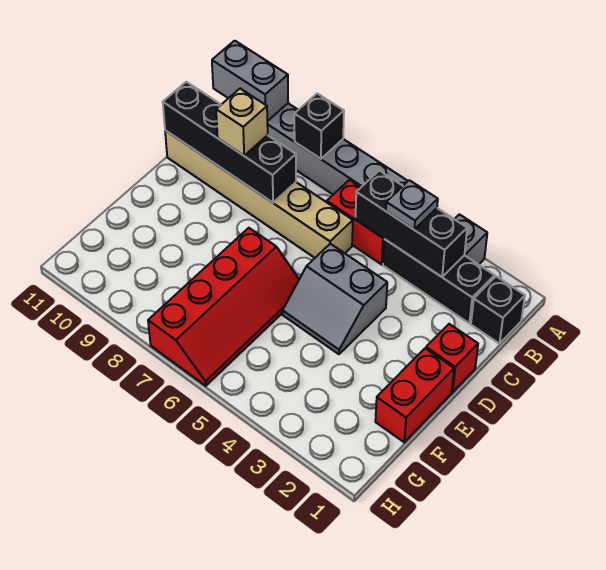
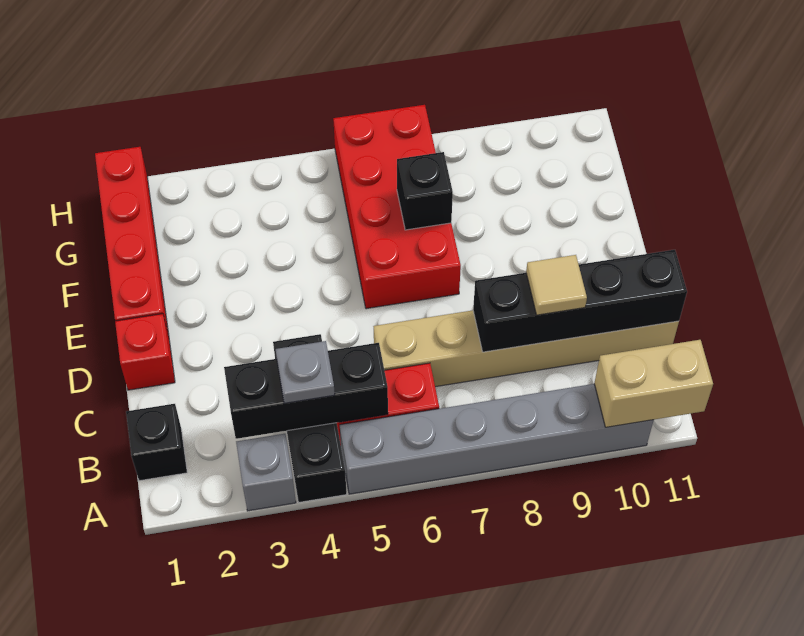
black 1x1 brick [294,94,344,159] -> black 1x1 brick moved to [397,152,453,230]
grey 1x2 brick [212,41,288,121] -> tan 1x2 brick [594,340,713,427]
black 1x3 brick [383,239,494,323] -> black 1x3 brick turned to [273,334,347,502]
tan 1x1 brick [216,89,268,155] -> tan 1x1 tile [526,255,587,315]
grey 2x2 slope [283,244,387,354] -> none
red 1x2 brick [375,349,454,442] -> red 1x4 brick [95,147,169,336]
red 2x4 slope [148,228,299,386] -> red 2x4 brick [333,105,461,309]

